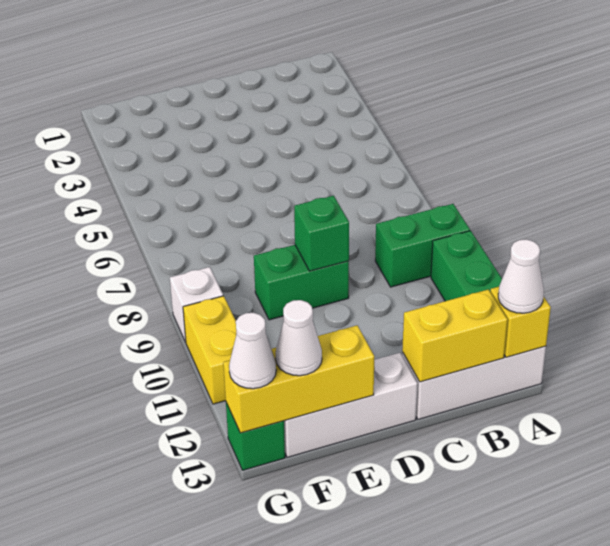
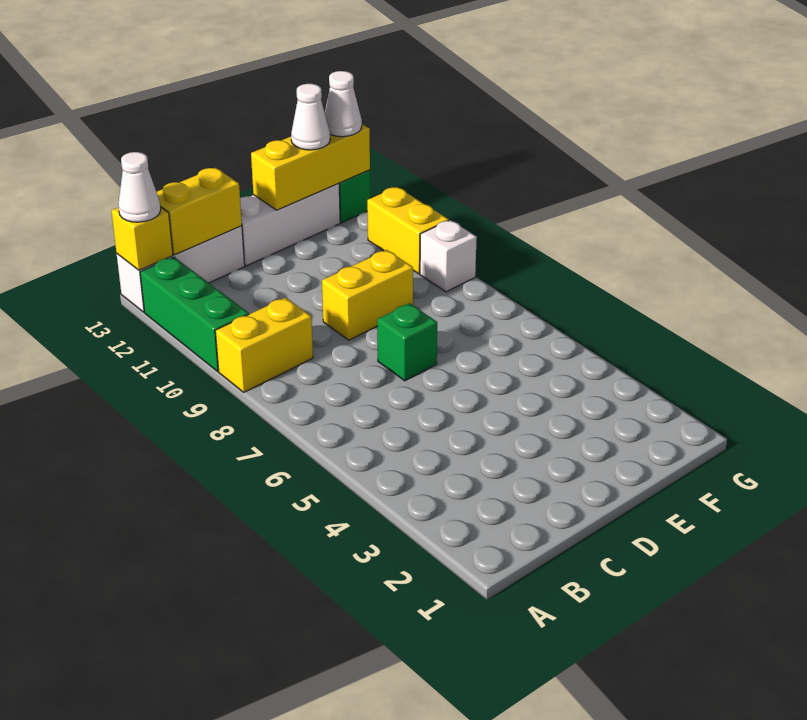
green 1x2 brick [375,204,470,287] -> yellow 1x2 brick [215,297,313,392]
green 1x2 brick [254,245,349,320] -> yellow 1x2 brick [322,250,413,340]
green 1x1 brick [294,196,349,271] -> green 1x1 brick moved to [377,303,437,381]

